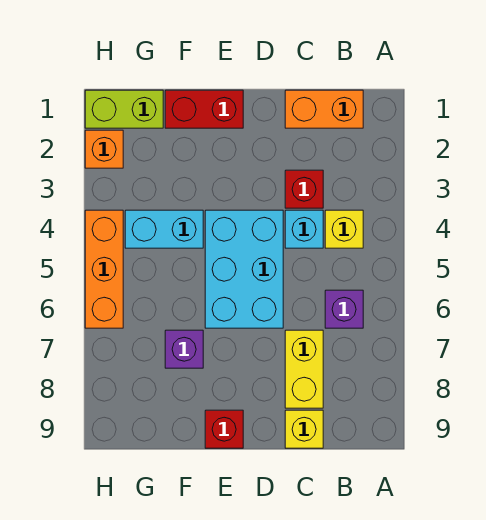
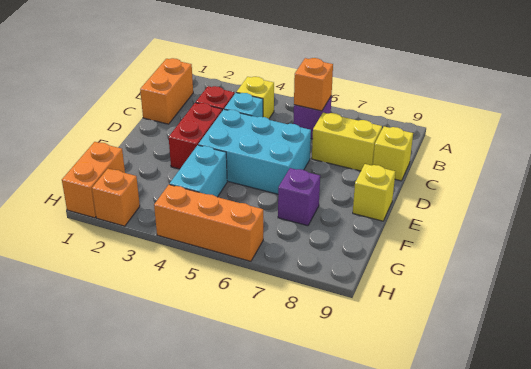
none -> orange 1x1 brick [294,58,333,111]
red 1x2 brick [165,90,243,128] -> red 1x2 brick moved to [169,103,222,169]
red 1x1 brick [205,410,243,448] -> yellow 1x1 brick [353,164,395,221]
lime 1x2 brick [85,90,163,128] -> orange 1x2 brick [62,142,125,218]

